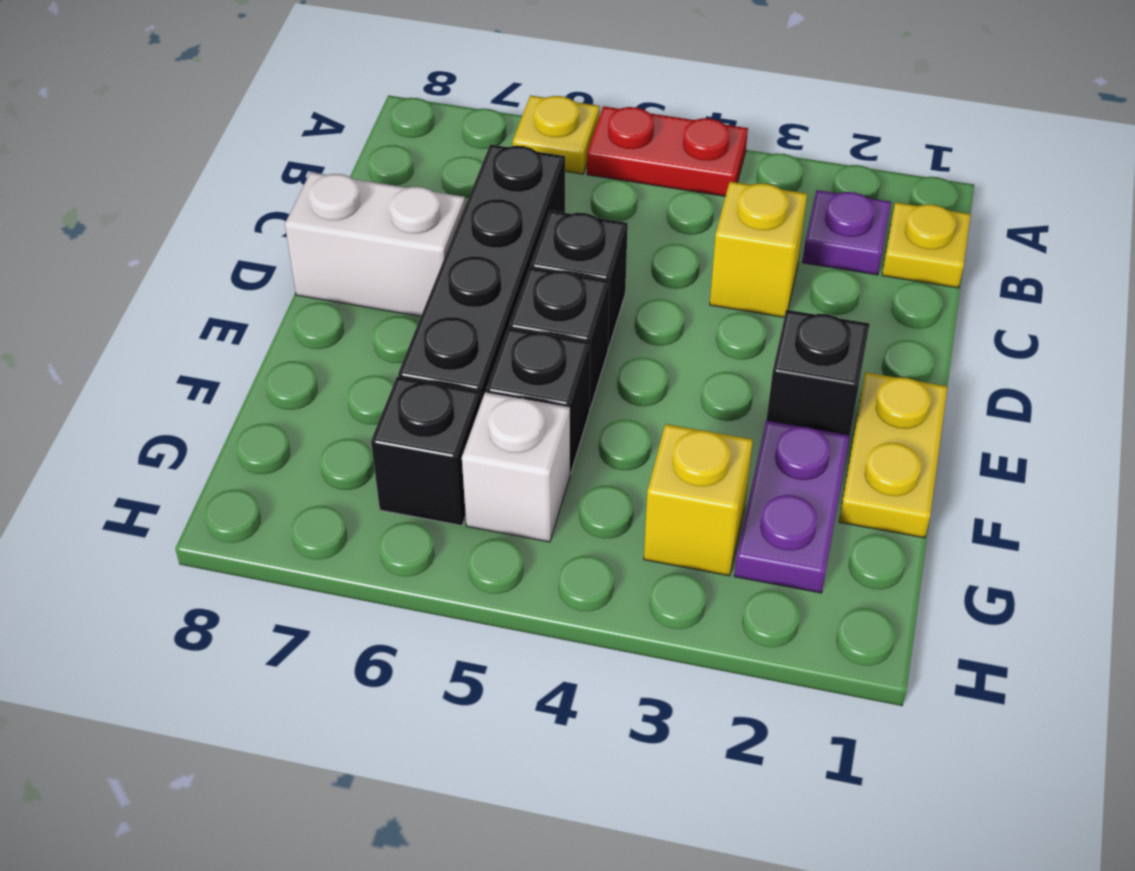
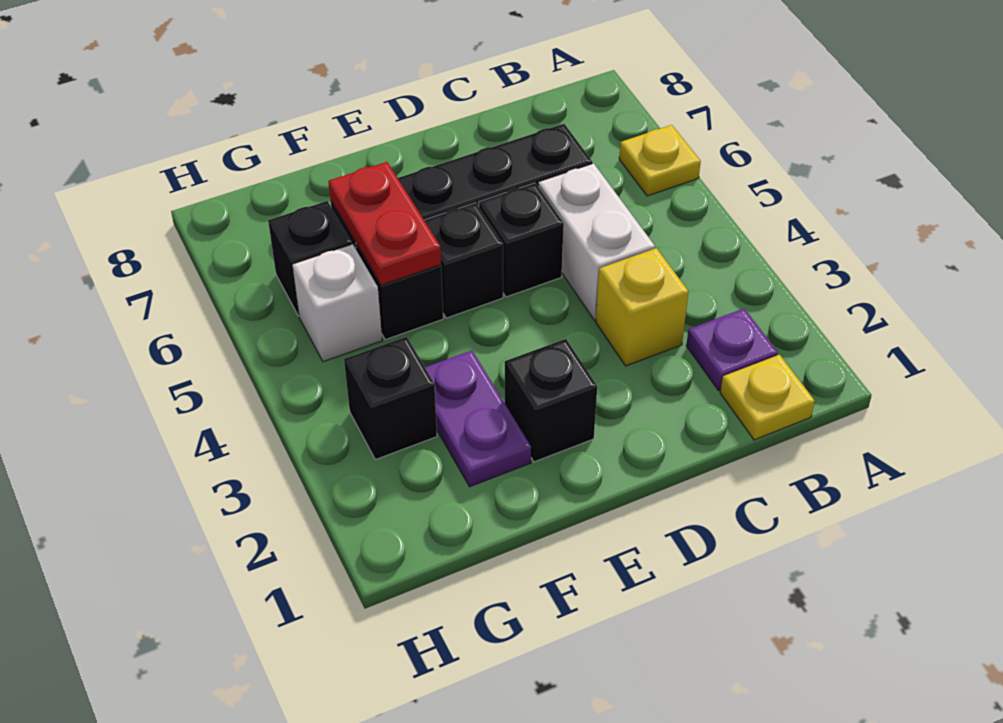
red 1x2 plate [587,106,748,196] -> red 1x2 plate moved to [328,162,441,285]
white 1x2 brick [285,172,465,316] -> white 1x2 brick moved to [538,163,655,320]
yellow 1x2 plate [839,372,948,538] -> none
purple 1x2 plate [734,421,850,593] -> purple 1x2 plate turned to [425,350,531,487]
yellow 1x1 brick [644,424,753,576] -> black 1x1 brick [344,337,437,460]

